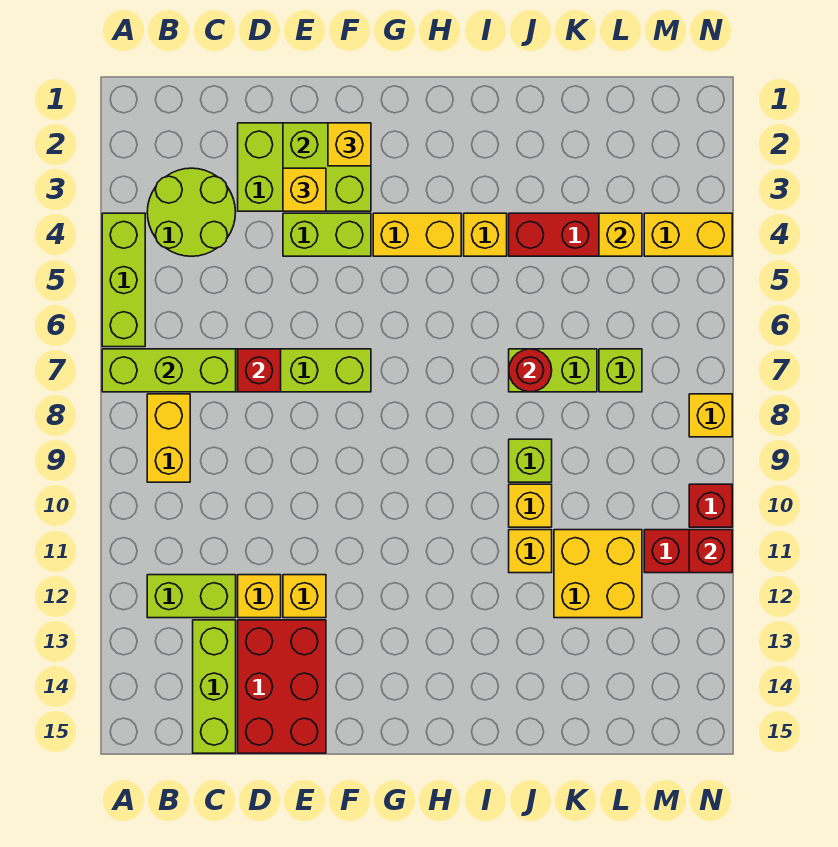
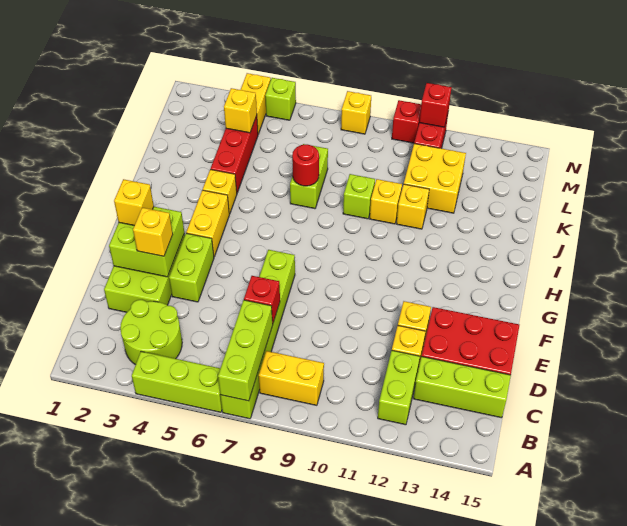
lime 1x1 brick [599,349,642,392] -> lime 1x1 brick moved to [265,78,296,120]

